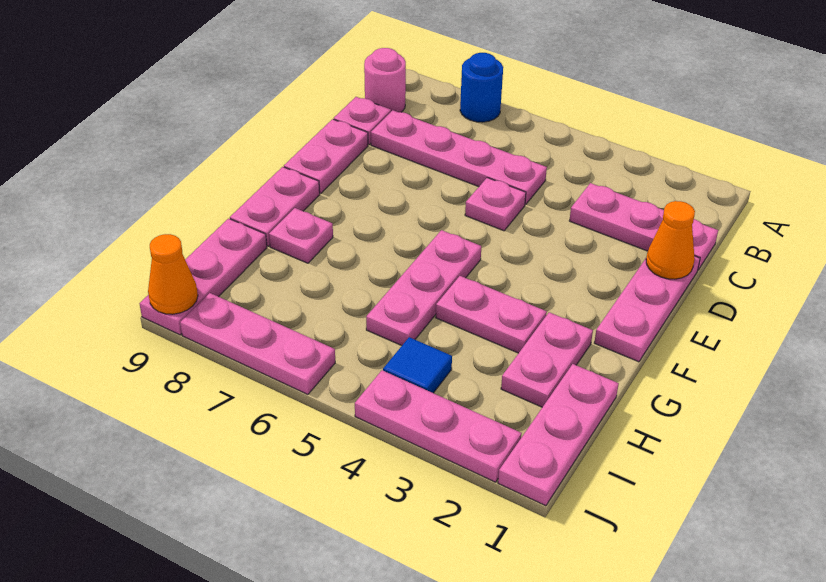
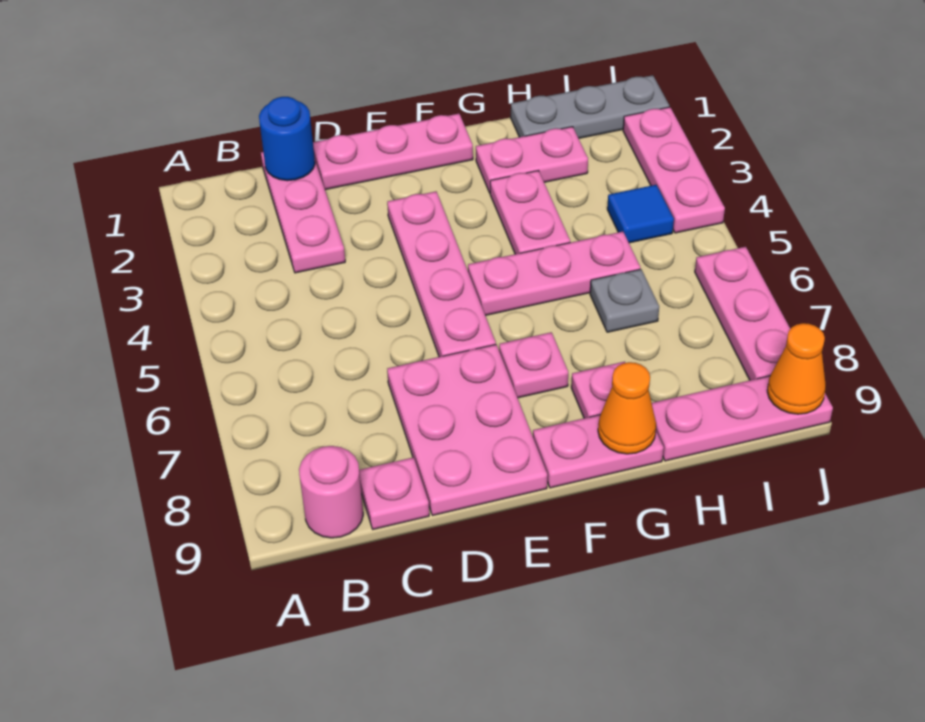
blue 1x1 round brick [460,53,503,122] -> blue 1x1 round brick moved to [259,97,315,181]
pink 1x4 plate [371,110,547,205] -> pink 1x4 plate moved to [387,191,496,357]
orange 1x1 cone [646,201,695,279] -> orange 1x1 cone moved to [598,362,656,454]
pink 1x1 plate [465,178,526,231] -> pink 1x1 plate moved to [499,332,568,398]
pink 1x2 plate [284,119,368,194] -> pink 2x3 plate [387,345,547,516]
pink 1x3 plate [498,364,619,506] -> grey 1x3 plate [511,75,669,138]
none -> grey 1x1 plate [590,269,659,332]

